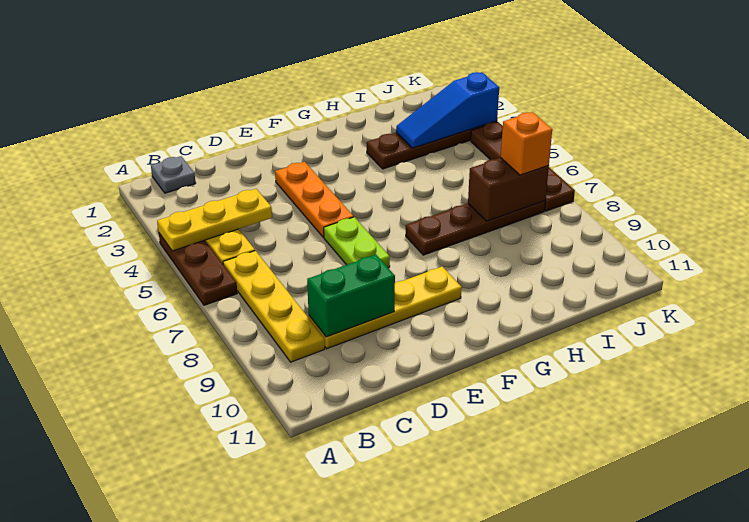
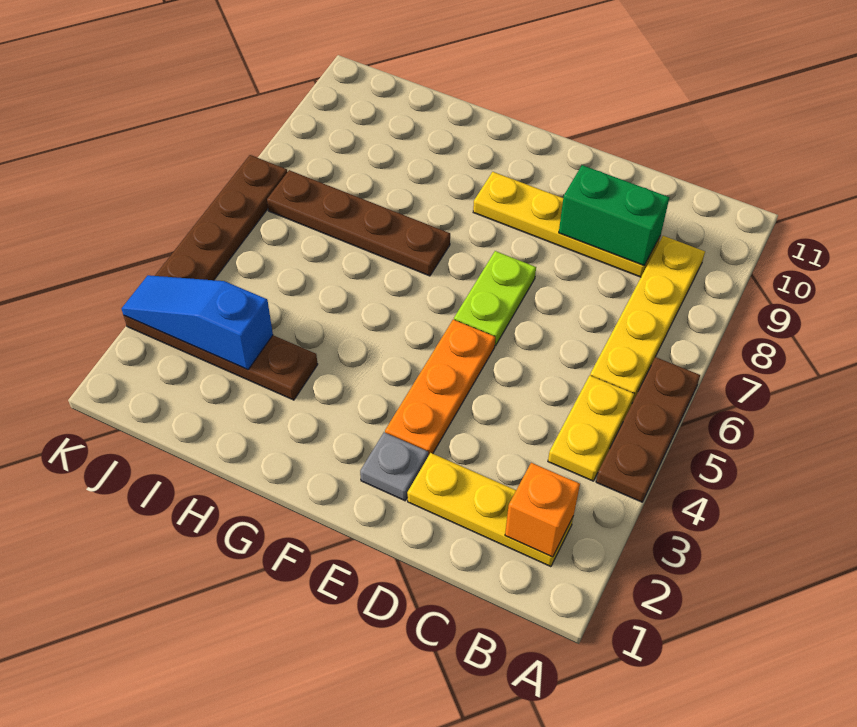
yellow 1x3 plate [157,189,272,251] -> yellow 1x3 plate moved to [407,453,573,567]
grey 1x1 plate [151,156,196,193] -> grey 1x1 plate moved to [360,432,428,501]
blue 1x3 slope [396,72,499,148] -> blue 1x3 slope turned to [122,275,273,370]
brown 1x2 brick [468,158,549,221] -> none
orange 1x1 brick [501,112,552,175] -> orange 1x1 brick moved to [505,463,580,557]

